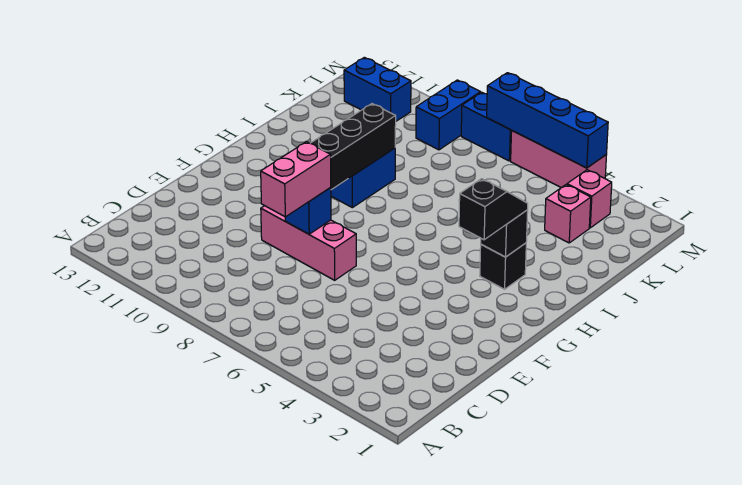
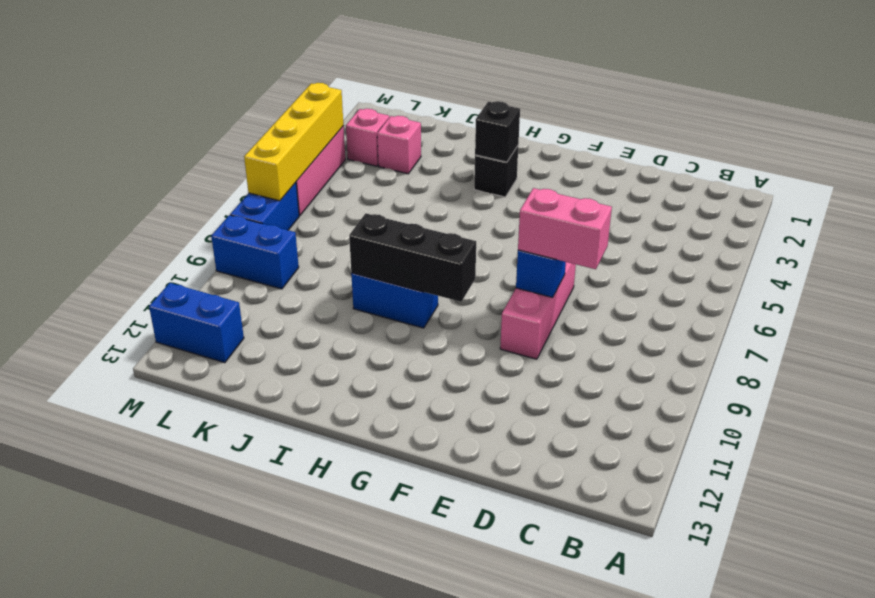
black 1x2 slope [459,179,528,240] -> none
blue 1x2 brick [344,57,411,121] -> blue 1x2 brick turned to [149,283,244,363]
blue 1x4 brick [487,73,608,168] -> yellow 1x4 brick [244,83,344,201]

